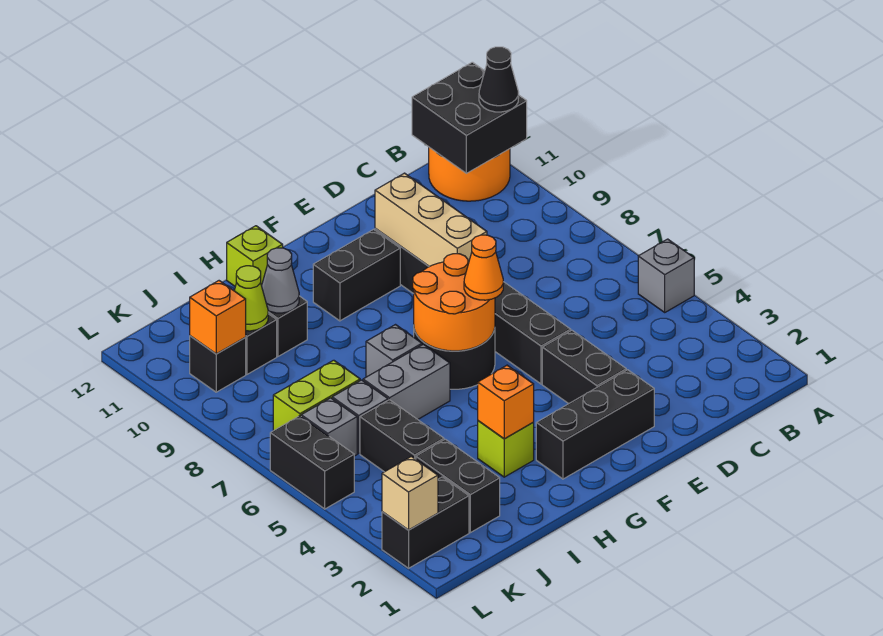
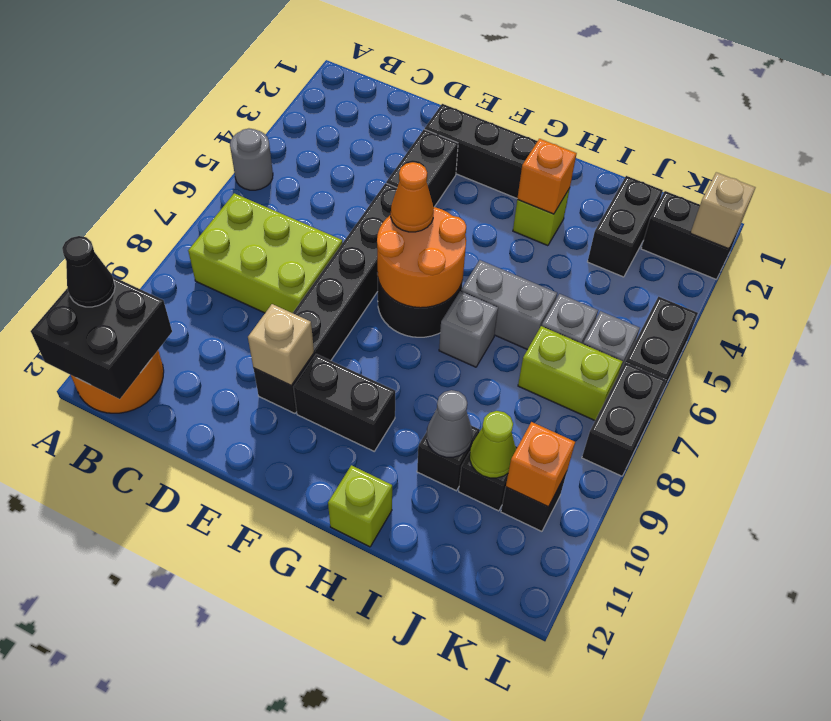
grey 1x1 brick [638,239,694,312] -> grey 1x1 round brick [230,128,273,190]
none -> lime 2x3 brick [188,193,342,313]
tan 1x3 brick [375,173,487,267] -> tan 1x1 brick [248,304,314,386]
black 1x2 brick [360,400,444,472] -> black 1x2 brick moved to [582,362,666,476]

